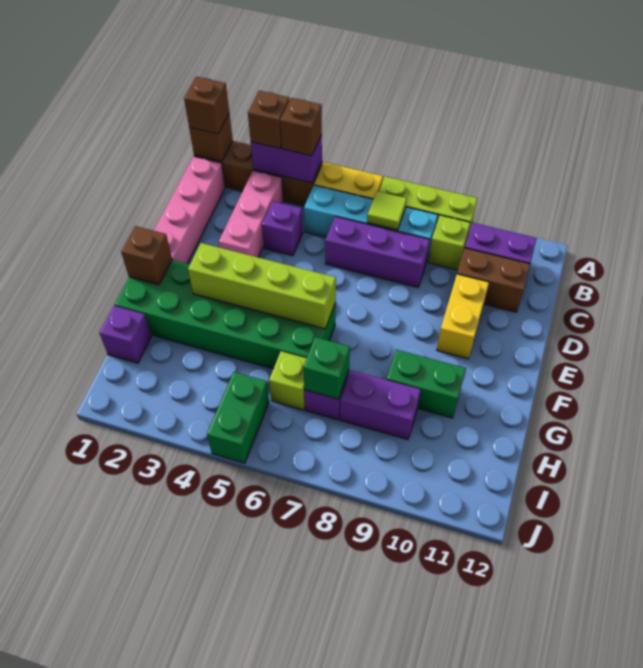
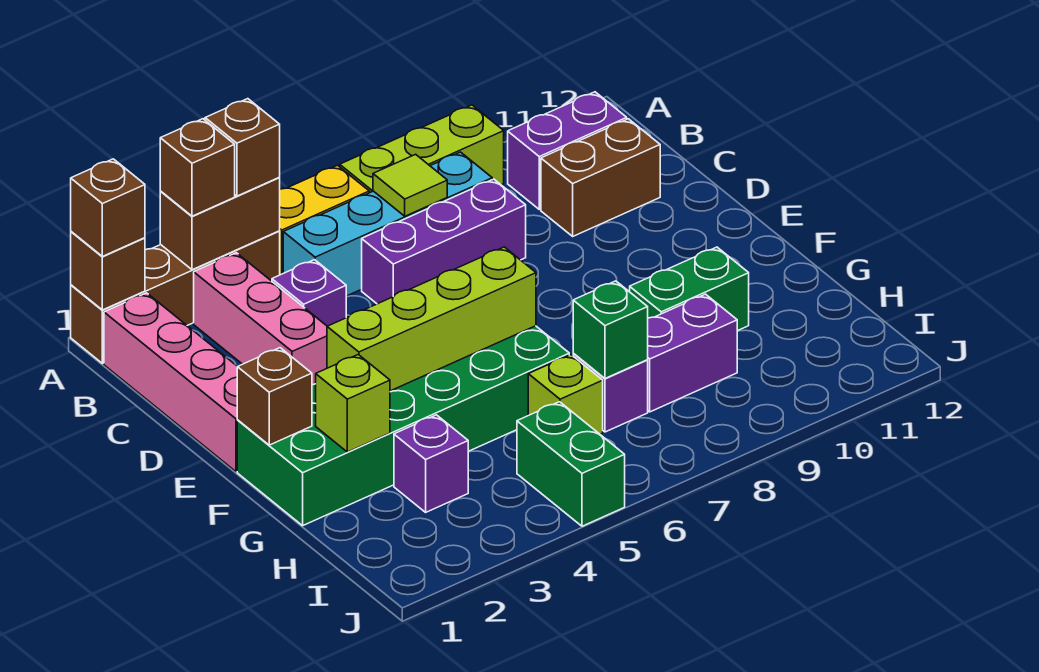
purple 1x2 brick [251,135,322,183] -> brown 1x2 brick [160,178,280,270]
lime 1x1 brick [428,215,470,270] -> lime 1x1 brick moved to [316,355,390,452]
yellow 1x2 brick [437,274,489,359] -> none
purple 1x1 brick [99,306,151,363] -> purple 1x1 brick moved to [394,415,468,512]

